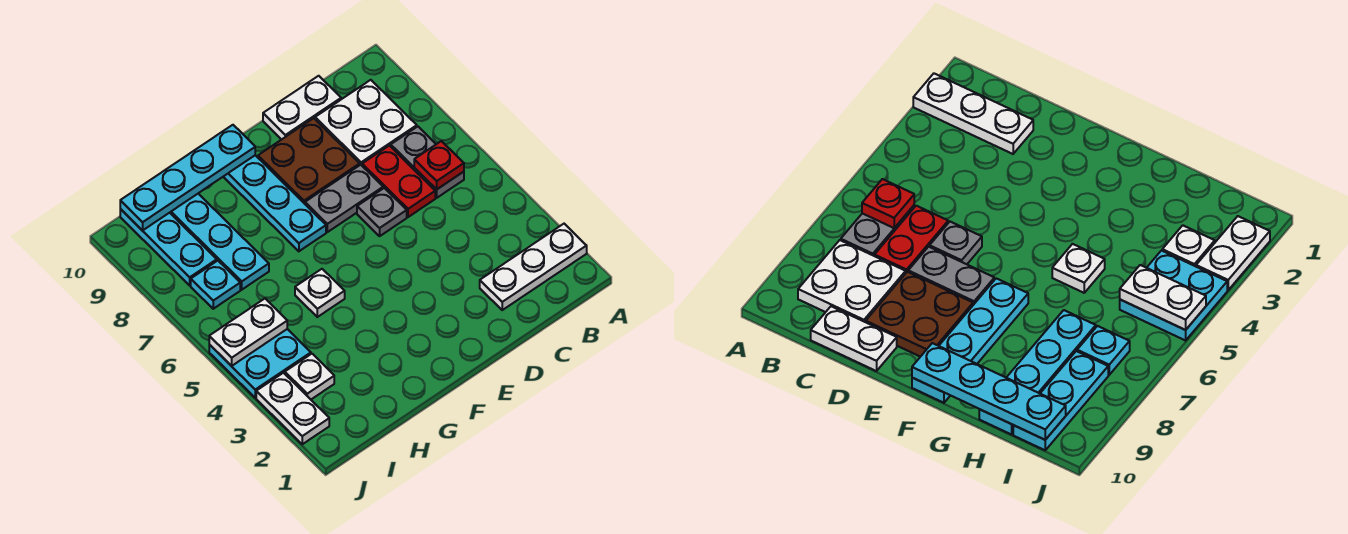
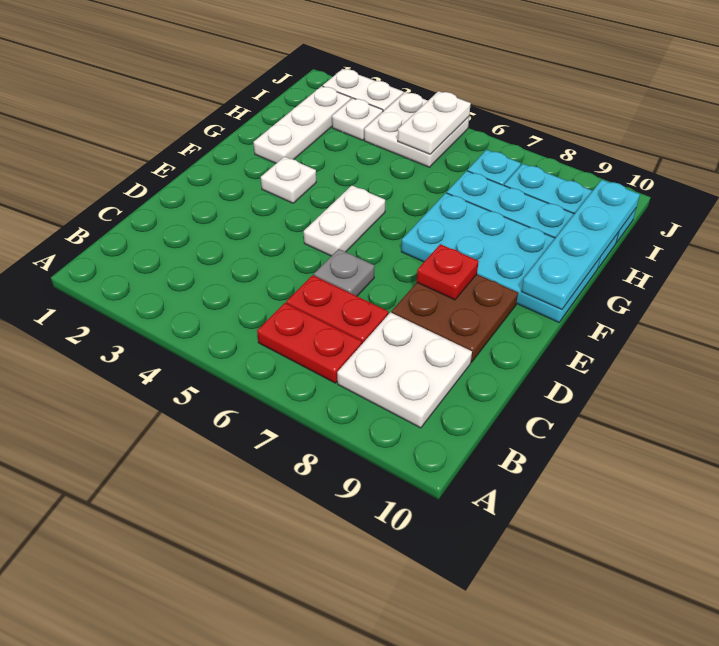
white 1x3 plate [480,224,587,310] -> white 1x3 plate moved to [253,86,351,163]
grey 1x2 plate [391,126,464,198] -> red 1x2 plate [257,303,362,383]
red 1x1 plate [414,141,464,189] -> red 1x1 plate moved to [417,244,479,300]
white 1x2 plate [263,76,341,140] -> white 1x2 plate moved to [304,185,385,256]
grey 1x2 plate [305,165,383,232] -> none
cyan 1x4 plate [223,155,326,251] -> cyan 2x4 plate [401,193,600,322]
white 1x1 plate [295,269,345,317] -> white 1x1 plate moved to [261,157,316,203]
cyan 2x2 plate [209,329,311,398] -> white 2x2 plate [364,92,469,167]

